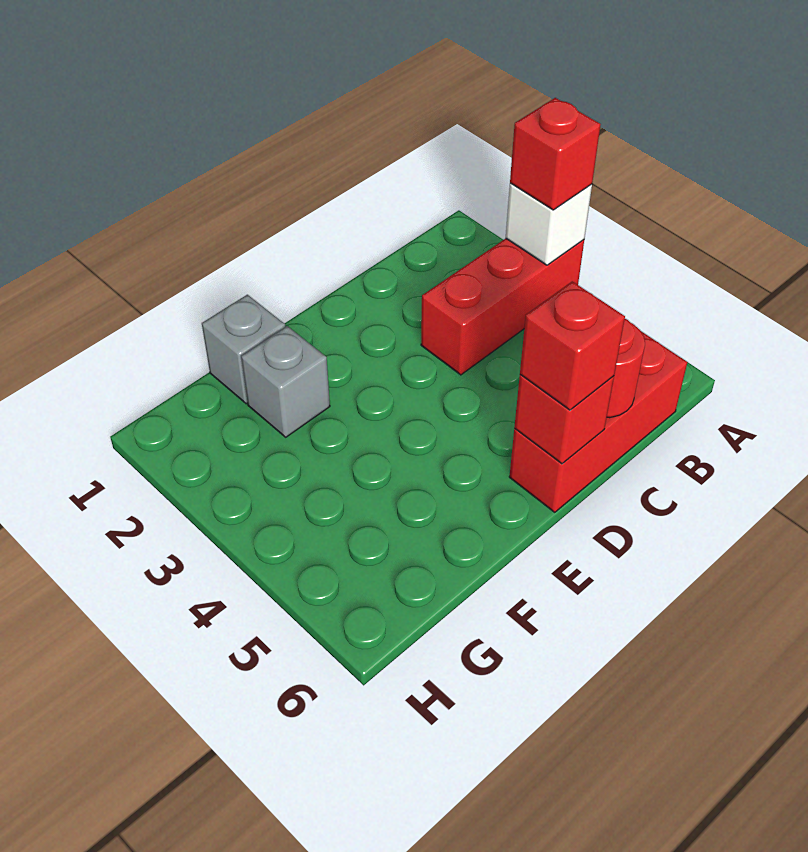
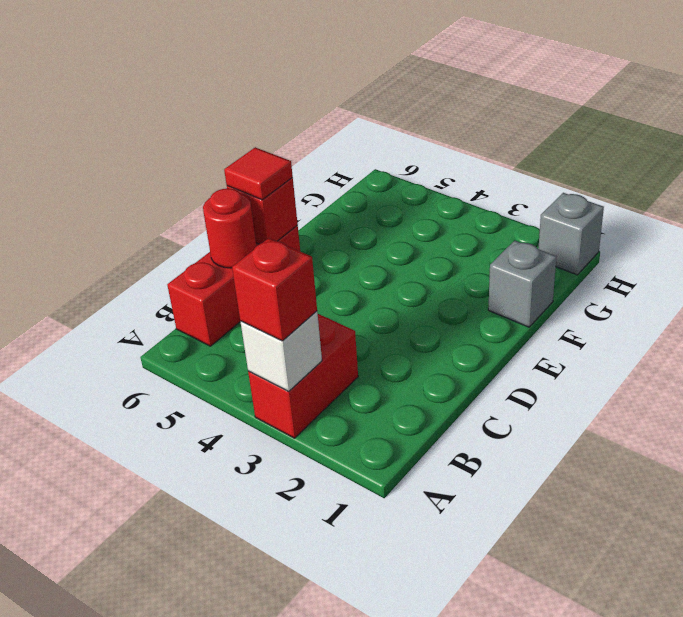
red 1x3 brick [421,239,584,375] -> red 1x2 brick [248,314,358,438]
red 1x1 brick [520,281,625,410] -> red 1x1 tile [224,147,293,200]
grey 1x1 brick [241,326,330,437] -> grey 1x1 brick moved to [538,193,604,275]

